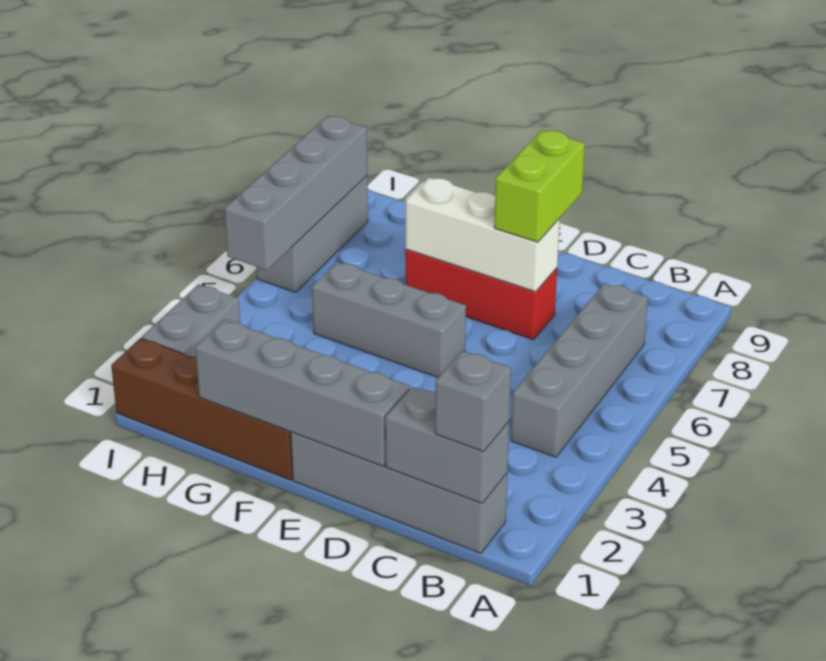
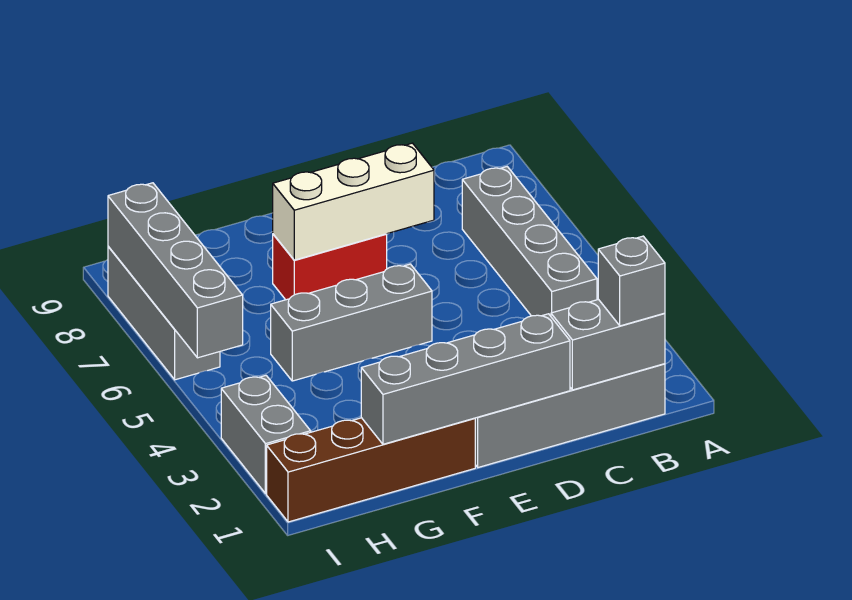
red 1x3 brick [406,249,557,340] -> red 1x2 brick [273,234,387,300]
lime 1x2 brick [494,130,585,242] -> none

